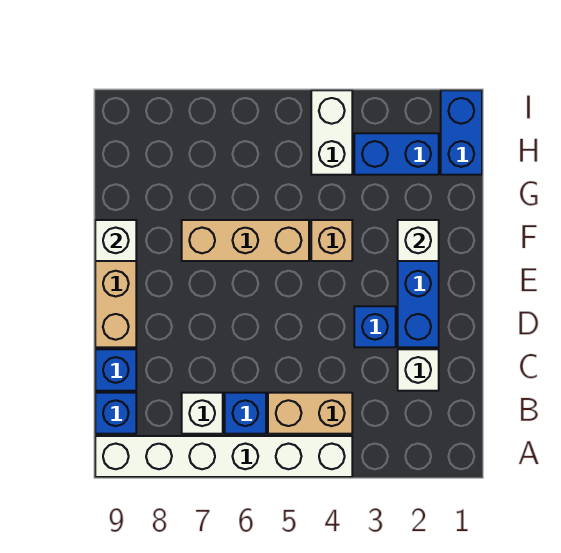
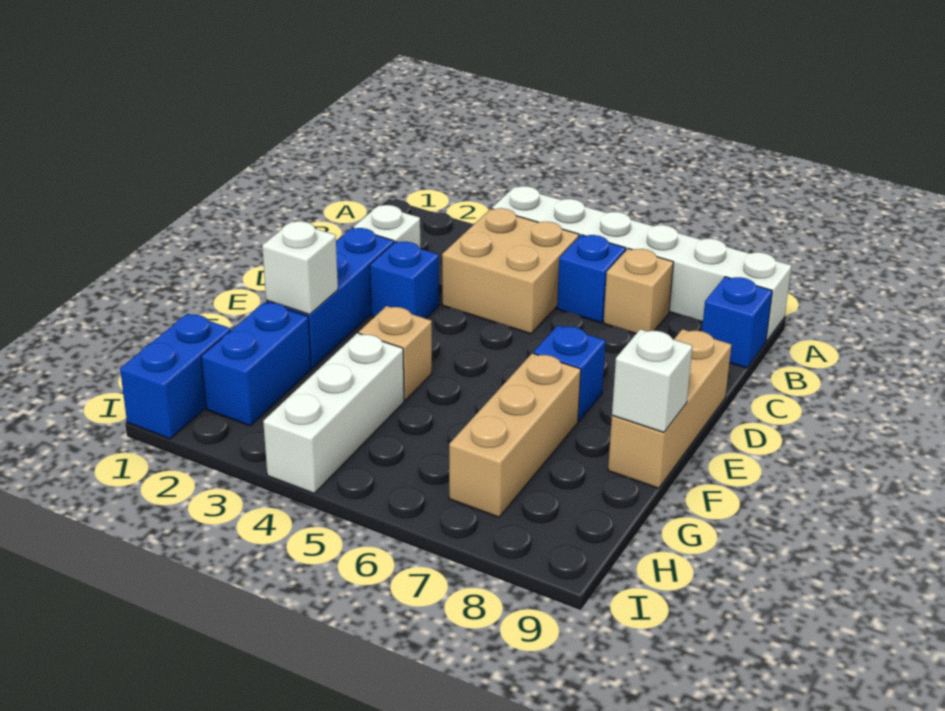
tan 1x2 brick [268,393,352,434] -> tan 2x2 brick [442,208,579,334]
white 1x1 brick [182,393,223,434] -> tan 1x1 brick [604,249,673,334]
blue 1x1 brick [95,349,136,391] -> blue 1x1 brick moved to [533,325,605,421]
tan 1x3 brick [182,220,309,261] -> tan 1x3 brick turned to [449,353,581,517]
blue 1x2 brick [354,133,439,175] -> blue 1x2 brick turned to [201,302,311,426]
white 1x2 brick [311,90,352,175] -> white 1x3 brick [263,333,404,493]

